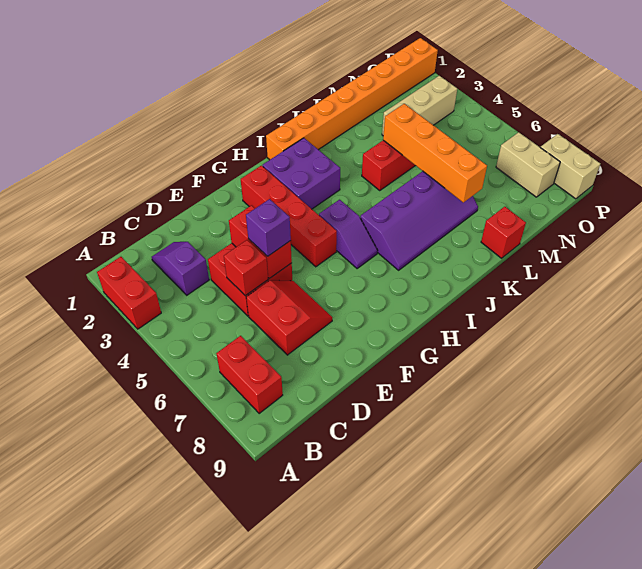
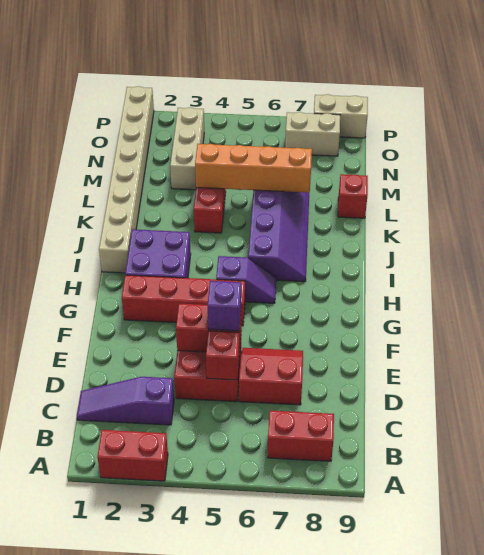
purple 1x2 slope [152,242,209,295] -> purple 1x3 slope [77,377,174,425]
orange 1x8 brick [266,38,438,160] -> tan 1x8 brick [99,86,154,273]

